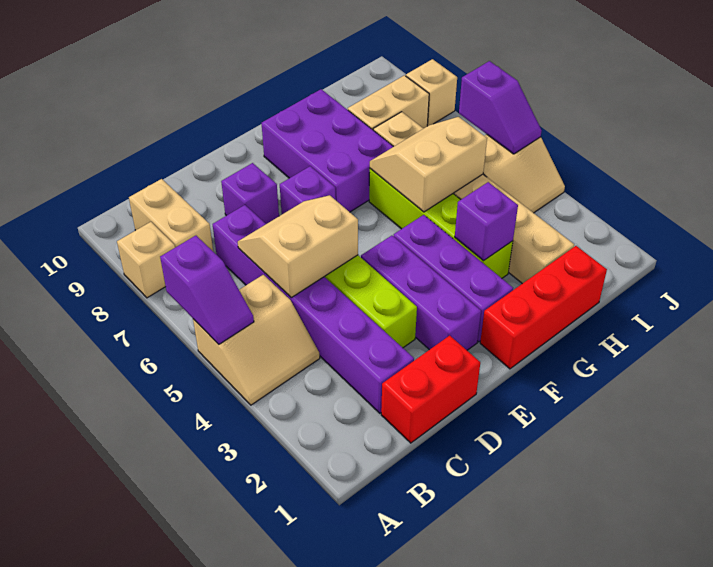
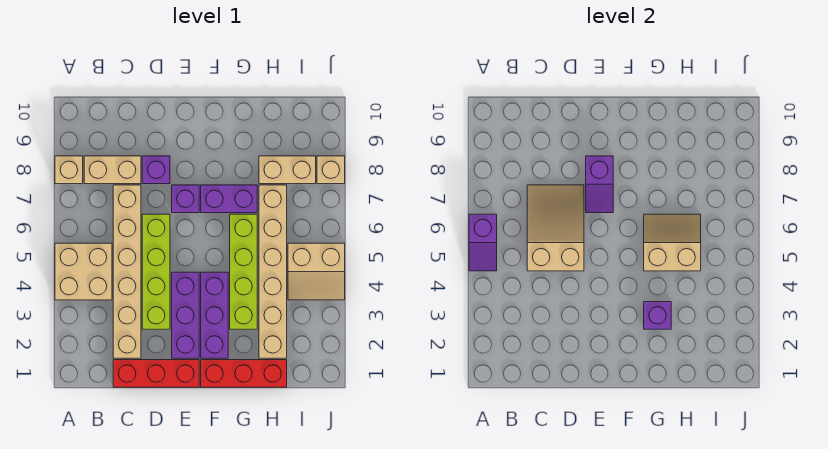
tan 2x2 slope [193,275,320,405] -> tan 2x2 brick [55,243,112,300]
tan 1x2 brick [129,179,213,251] -> tan 1x2 brick turned to [84,156,141,184]
red 1x2 brick [381,336,480,443] -> red 1x3 brick [113,360,199,387]
purple 1x6 brick [213,205,414,413] -> tan 1x6 brick [113,185,141,358]
tan 2x2 slope [238,195,358,298] -> tan 2x3 slope [527,185,584,271]
purple 2x3 brick [262,89,394,212] -> purple 1x2 brick [201,185,257,213]
purple 1x2 slope [459,61,542,154] -> purple 1x2 slope moved to [586,156,613,213]

